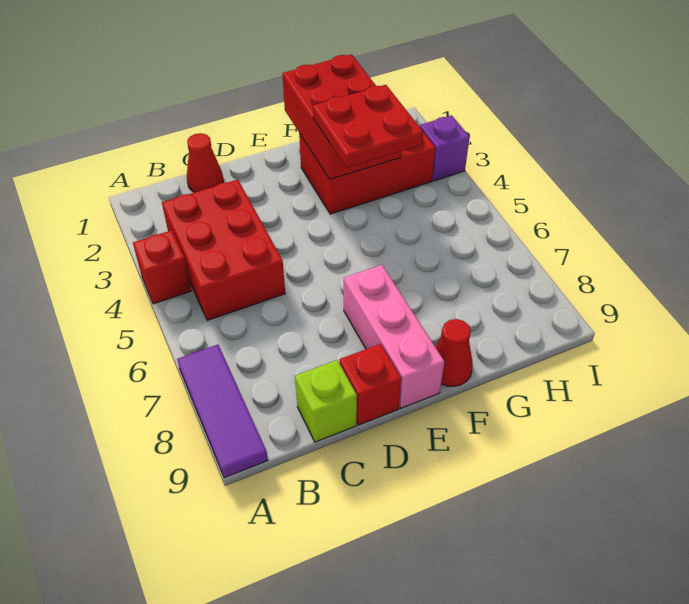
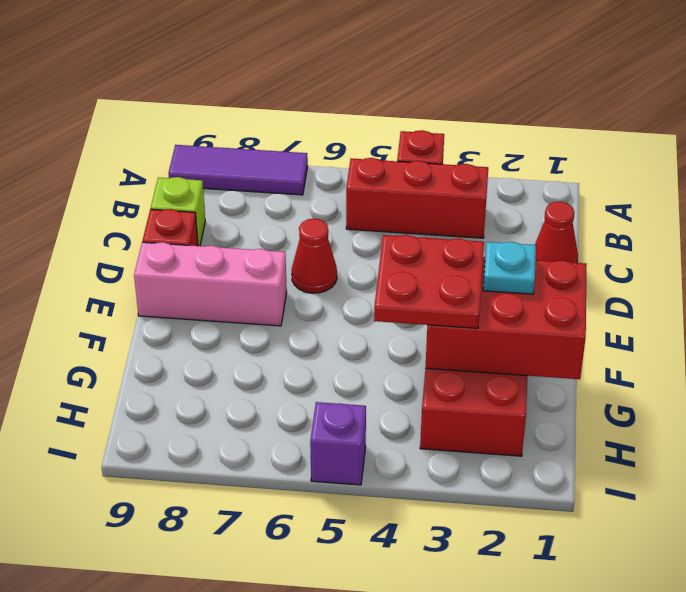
red 2x3 brick [162,180,285,320] -> red 1x3 brick [346,158,488,238]
none -> cyan 1x1 plate [483,242,536,294]
red 1x1 cone [436,319,473,386] -> red 1x1 cone moved to [292,219,337,293]
purple 1x1 brick [420,115,470,181] -> purple 1x1 brick moved to [310,402,366,485]

